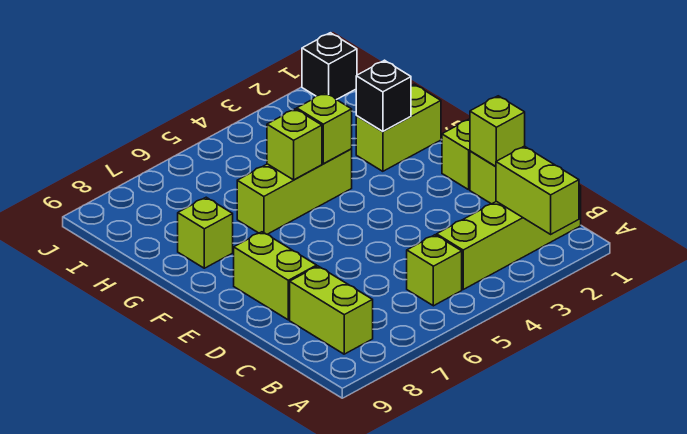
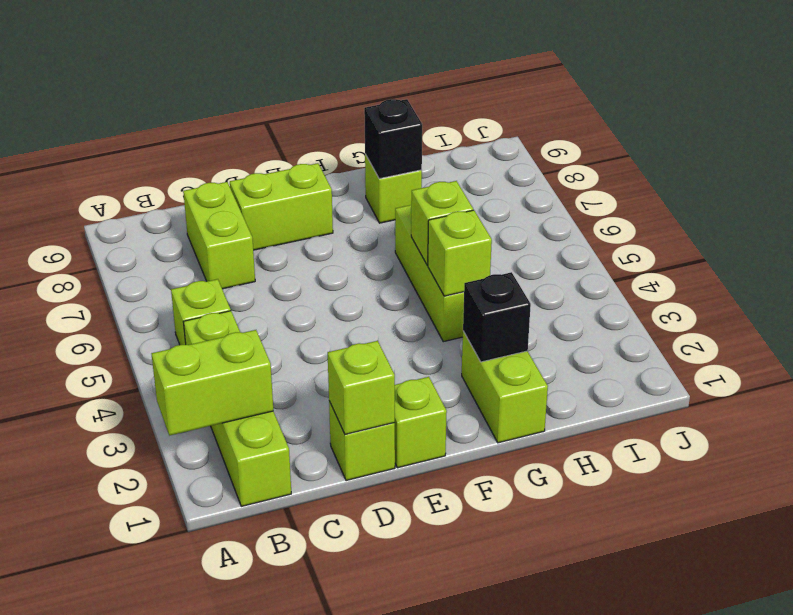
lime 1x2 brick [290,266,373,354] -> lime 1x2 brick turned to [183,182,255,289]
black 1x1 brick [302,33,357,100] -> black 1x1 brick moved to [364,99,422,179]

